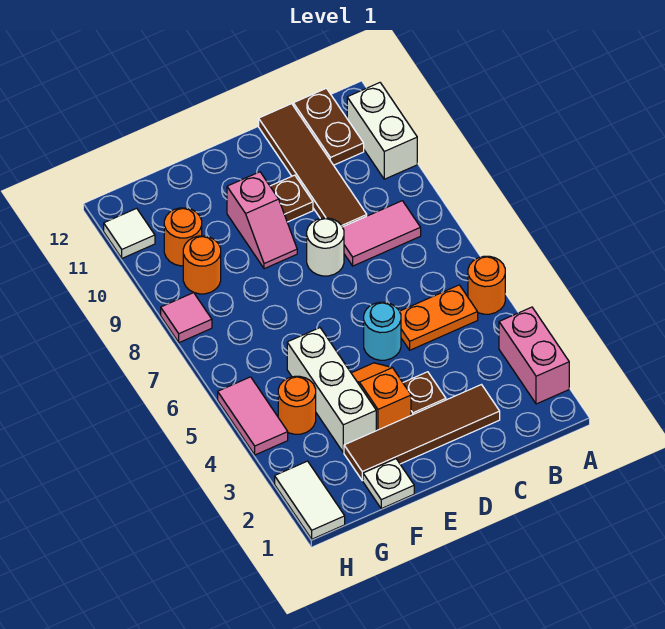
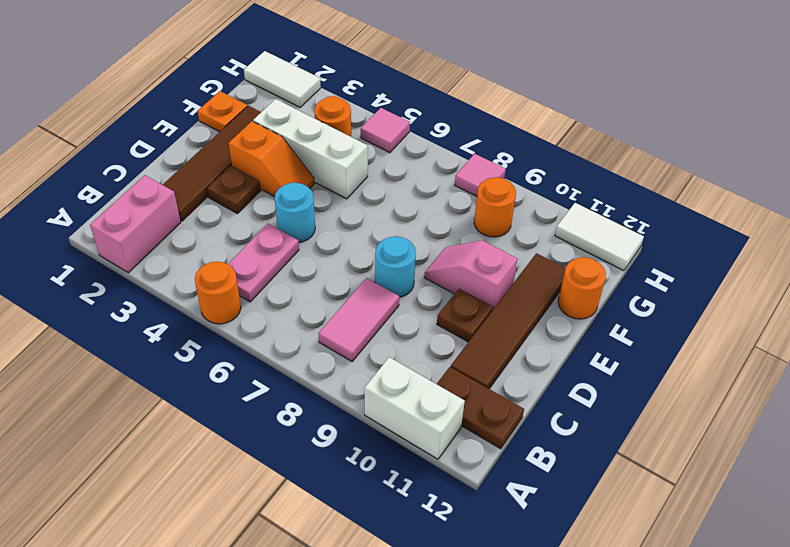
pink 1x2 brick [499,307,569,404] -> pink 1x2 brick turned to [90,175,181,273]
orange 1x2 plate [400,285,478,350] -> pink 1x2 plate [229,224,299,302]
brown 1x4 tile [259,104,367,227] -> brown 1x4 tile turned to [451,253,566,389]
white 1x1 round brick [307,218,344,276] -> cyan 1x1 round brick [375,236,416,297]
white 1x1 plate [363,459,414,509] -> orange 1x1 plate [198,91,247,132]
orange 1x1 round brick [164,208,202,266] -> orange 1x1 round brick moved to [558,257,606,319]
pink 1x2 tile [218,377,288,455] -> pink 1x1 tile [361,108,410,153]
white 1x1 tile [104,208,155,258] -> white 1x2 tile [555,203,644,271]

